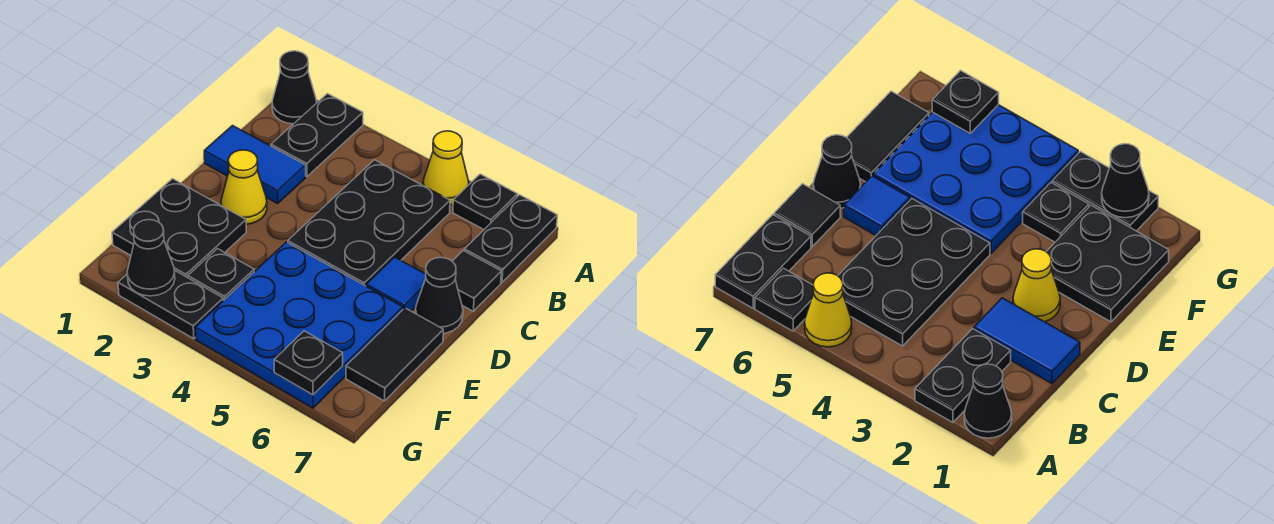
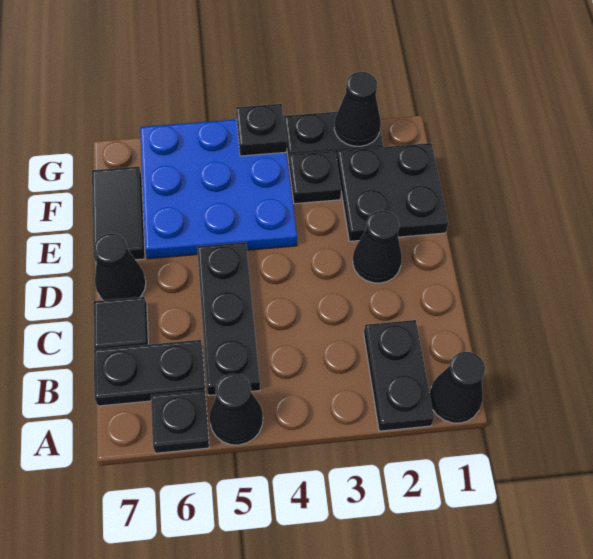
yellow 1x1 cone [423,131,469,205] -> black 1x1 cone [210,374,263,445]
black 1x2 plate [464,195,557,282] -> black 1x2 plate turned to [94,340,206,406]
black 2x3 plate [288,160,450,286] -> black 1x3 plate [197,242,260,395]
blue 1x2 tile [204,126,306,204] -> none
yellow 1x1 cone [221,150,267,224] -> black 1x1 cone [353,210,402,283]
blue 1x1 tile [366,257,426,311] -> none
black 1x1 plate [274,331,343,395] -> black 1x1 plate moved to [236,104,287,156]

